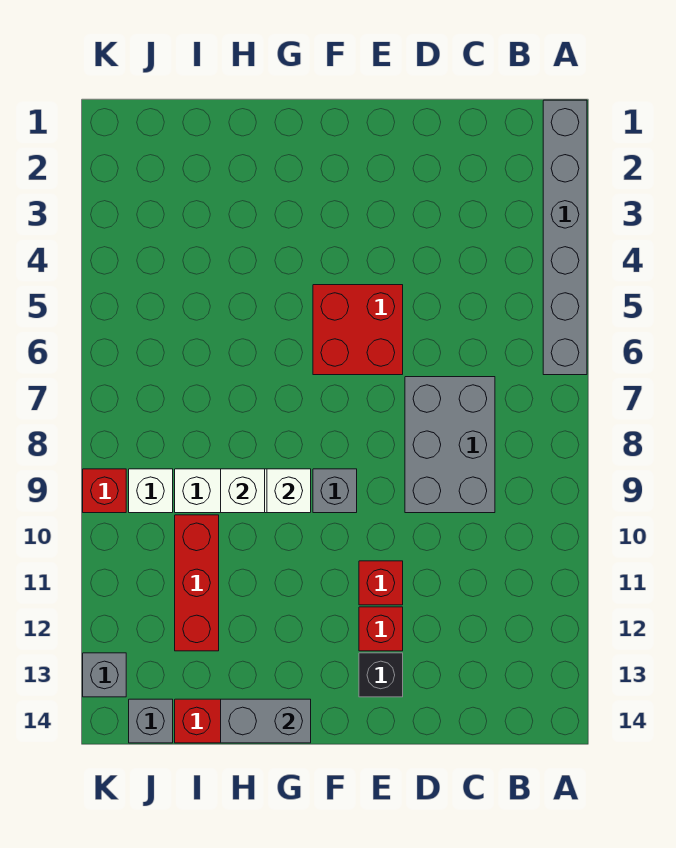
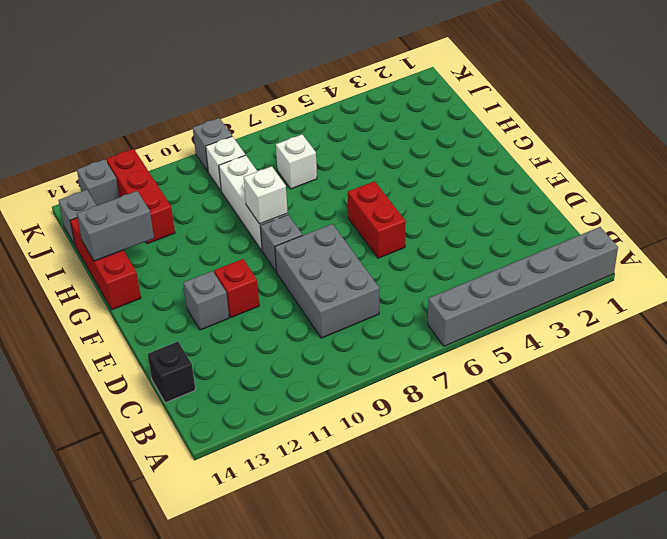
grey 2x3 brick [405,377,495,513] -> grey 2x3 brick turned to [275,224,379,338]
red 2x2 brick [313,285,403,375] -> red 1x2 brick [348,181,406,258]
red 1x1 brick [359,607,403,651] -> grey 1x1 brick [183,271,229,330]
black 1x1 brick [359,653,403,697] -> black 1x1 brick moved to [148,342,195,403]
grey 1x2 brick [221,699,311,743] -> grey 1x2 brick turned to [77,191,154,261]
white 1x1 brick [221,469,265,513] -> white 1x1 brick moved to [276,134,317,189]
red 1x3 brick [175,515,219,651] -> red 1x3 brick turned to [106,149,175,244]
red 1x1 brick [83,469,126,513] -> grey 1x1 brick [193,118,232,171]

